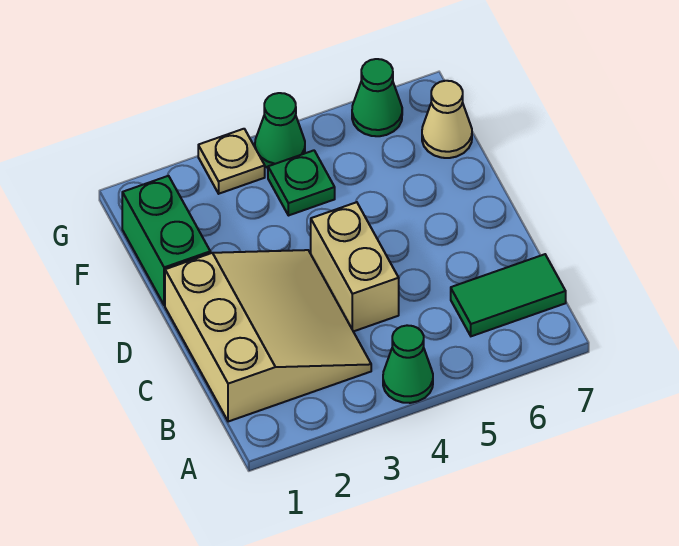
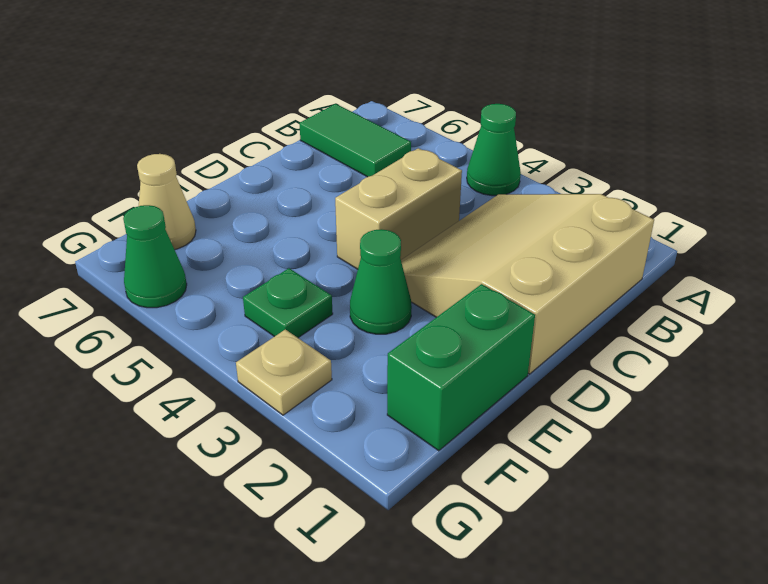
green 1x1 cone [255,93,305,168] -> green 1x1 cone moved to [350,229,412,334]

